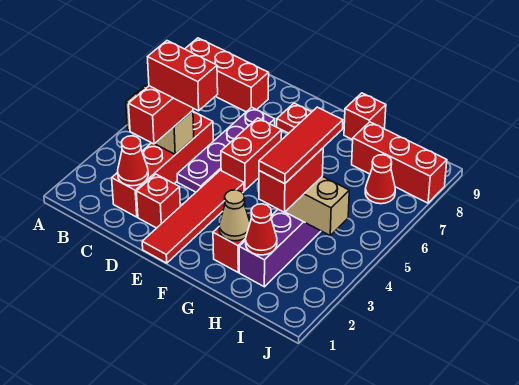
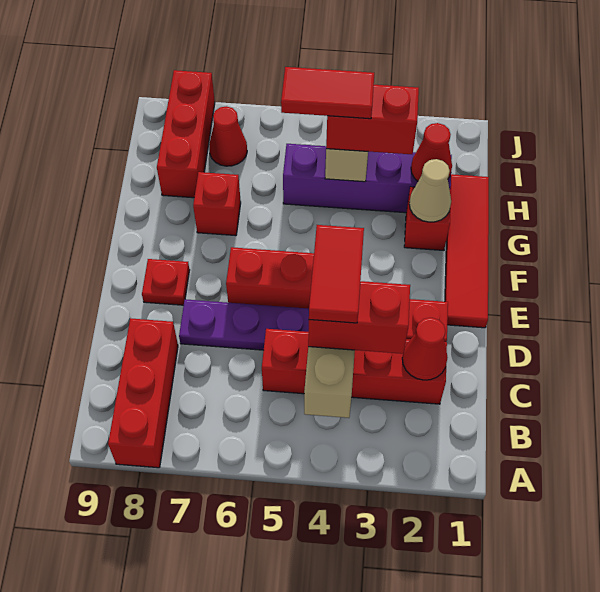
red 1x2 brick [148,41,218,111] -> red 1x2 tile [309,225,364,323]
red 1x4 tile [142,170,244,263] -> red 1x4 tile turned to [445,174,489,328]
red 1x1 brick [344,93,386,140] -> red 1x1 brick moved to [193,172,241,236]
red 1x3 tile [259,107,343,184] -> red 1x2 tile [281,67,374,119]

